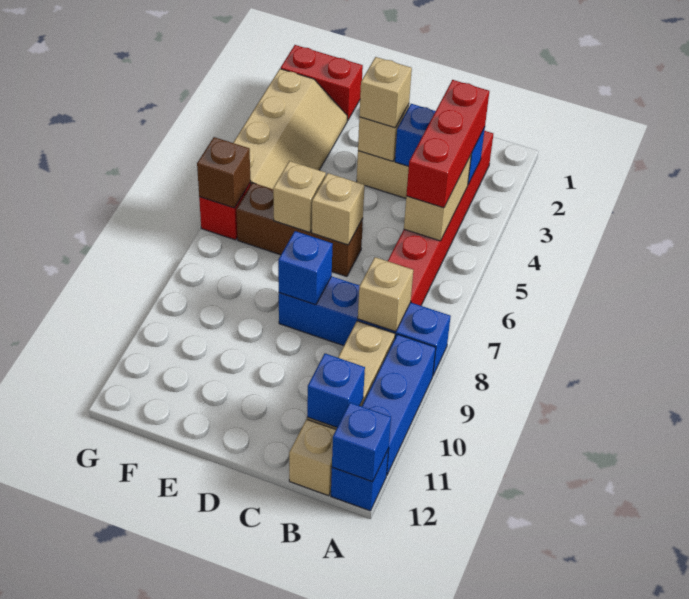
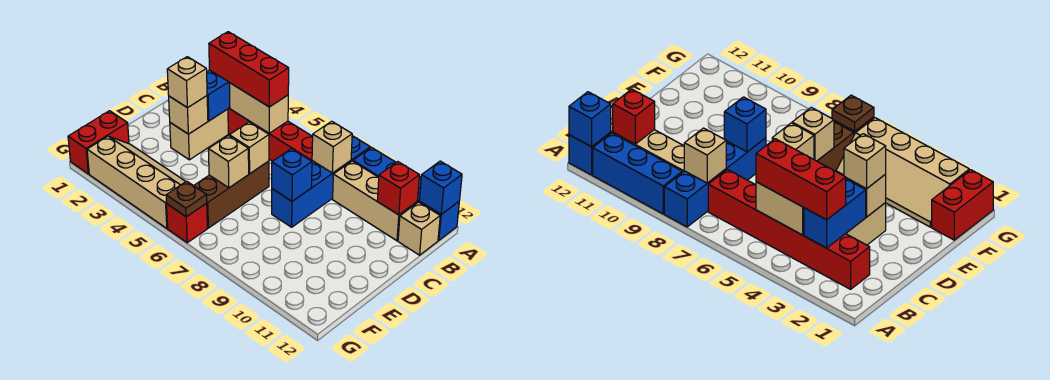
blue 1x1 brick [307,354,365,427] -> red 1x1 brick [377,162,419,215]
brown 1x1 brick [197,137,250,208] -> brown 1x1 plate [166,181,207,217]

